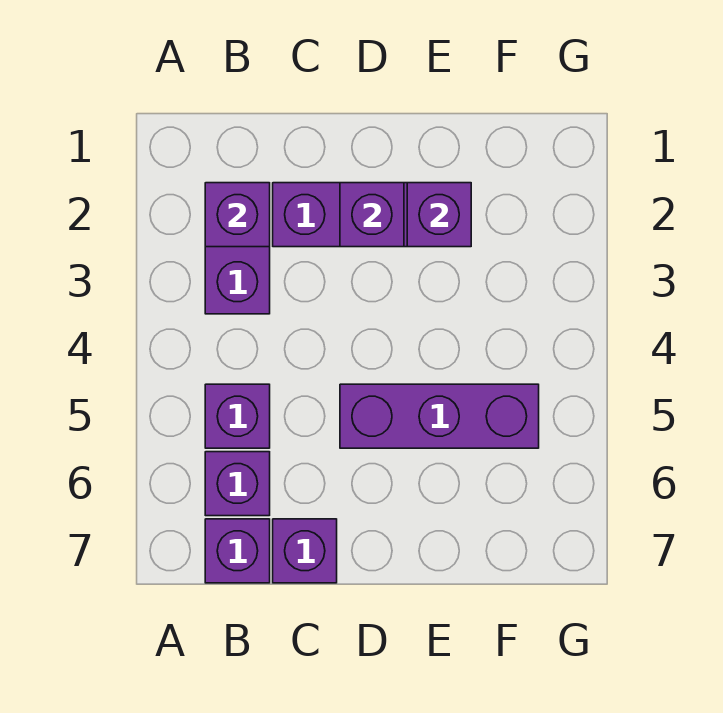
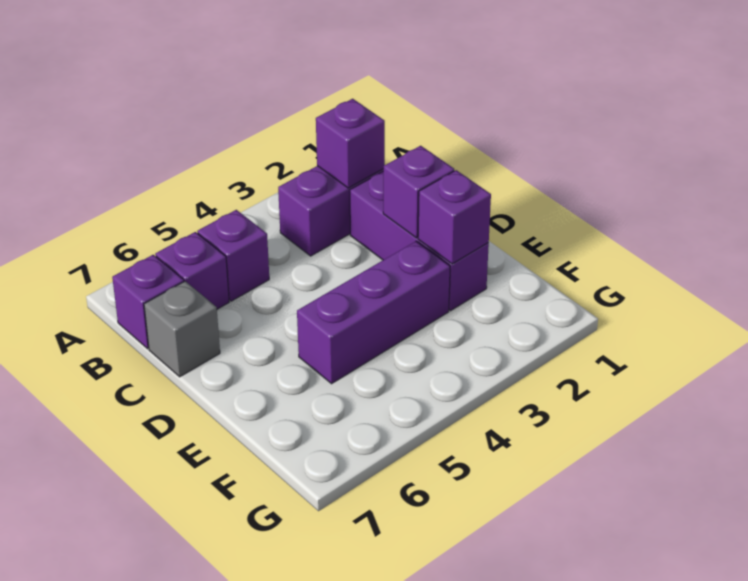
purple 1x1 brick [273,519,337,583] -> grey 1x1 brick [144,281,220,377]
purple 1x3 brick [340,384,539,448] -> purple 1x3 brick turned to [297,241,450,384]

